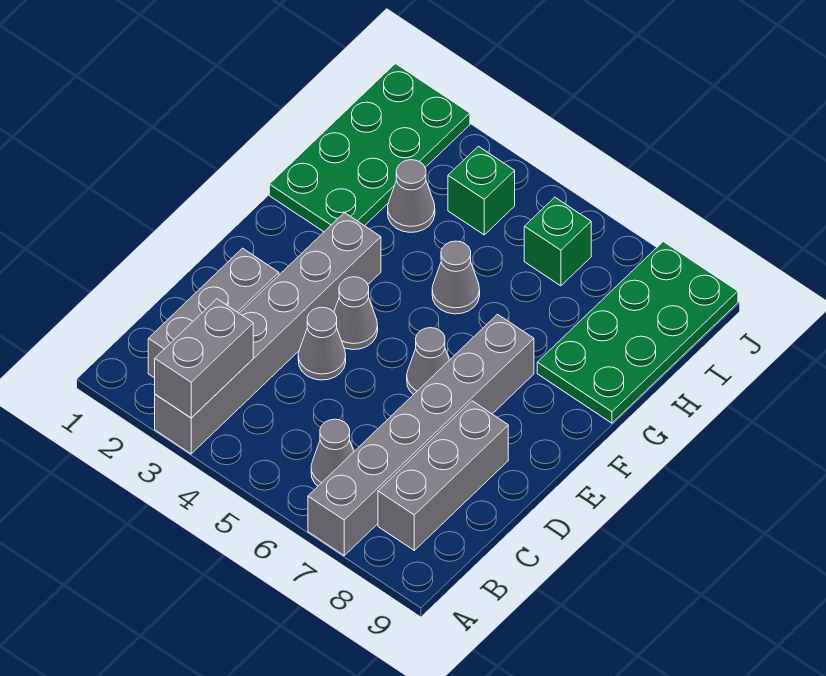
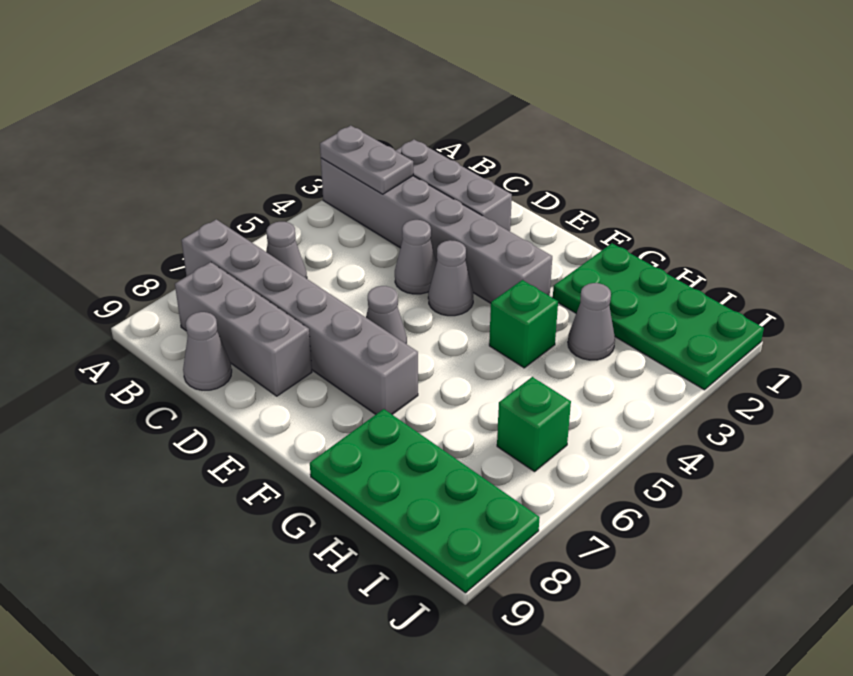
grey 1x2 brick [155,299,253,418] -> grey 1x2 plate [320,126,413,194]
grey 1x1 cone [432,241,480,314] -> grey 1x1 cone moved to [183,312,232,390]
green 1x1 brick [448,146,515,235] -> green 1x1 brick moved to [489,280,558,368]

